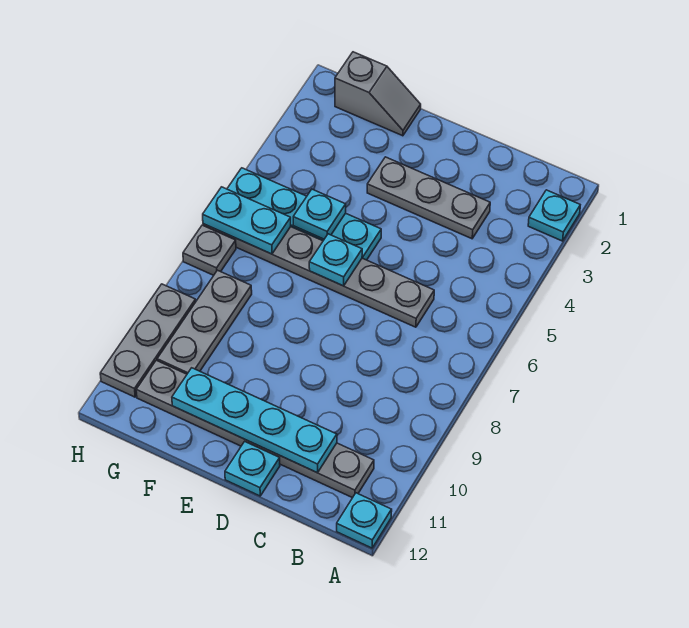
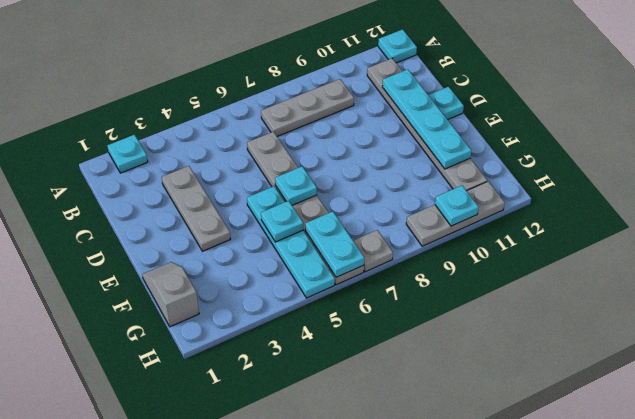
grey 1x3 plate [157,270,252,374] -> grey 1x3 plate moved to [261,79,354,136]
none -> cyan 1x1 plate [435,185,479,226]

